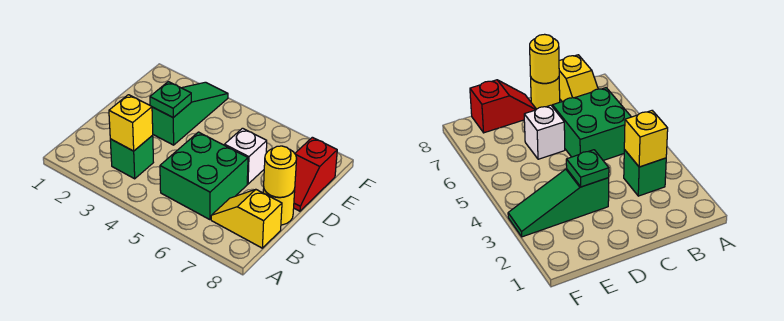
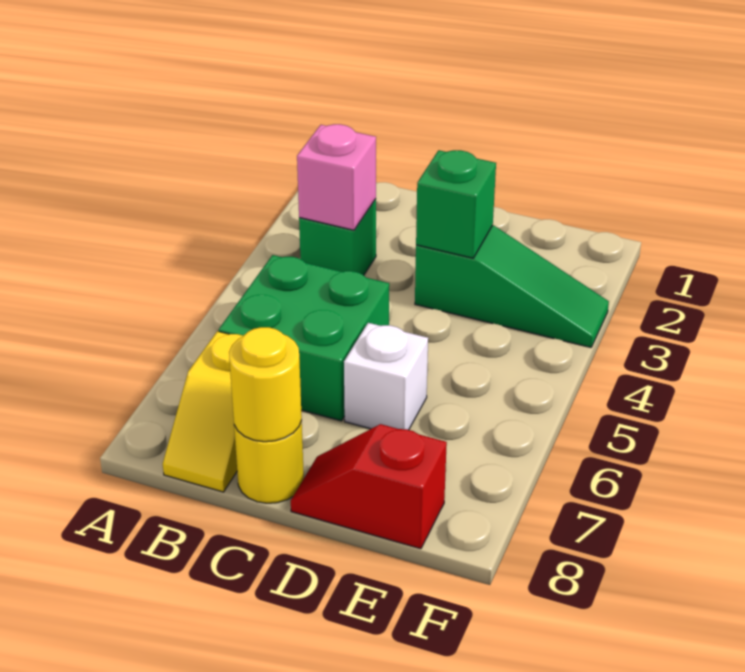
yellow 1x1 brick [109,95,153,151] -> pink 1x1 brick [297,124,376,230]
yellow 1x2 slope [211,190,282,248] -> yellow 1x2 slope turned to [163,331,243,492]
green 1x1 plate [150,82,191,117] -> green 1x1 brick [416,150,496,258]

